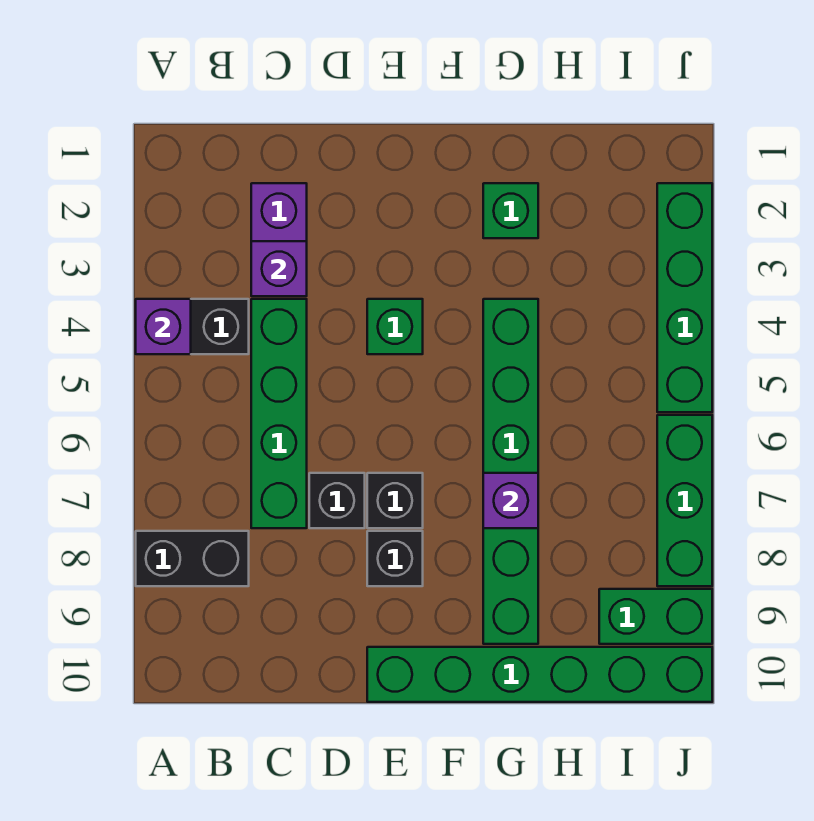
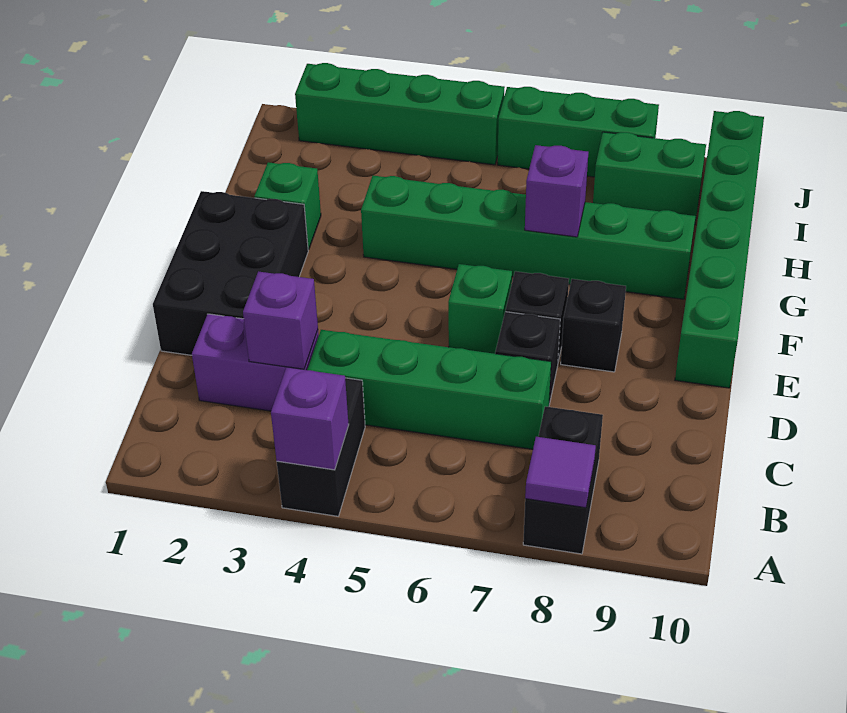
none -> purple 1x1 tile [525,437,596,508]
none -> black 2x3 brick [153,191,308,355]
green 1x1 brick [367,299,423,354] -> green 1x1 brick moved to [448,264,512,354]
green 1x2 brick [599,589,712,644] -> green 1x2 brick turned to [593,132,706,225]

